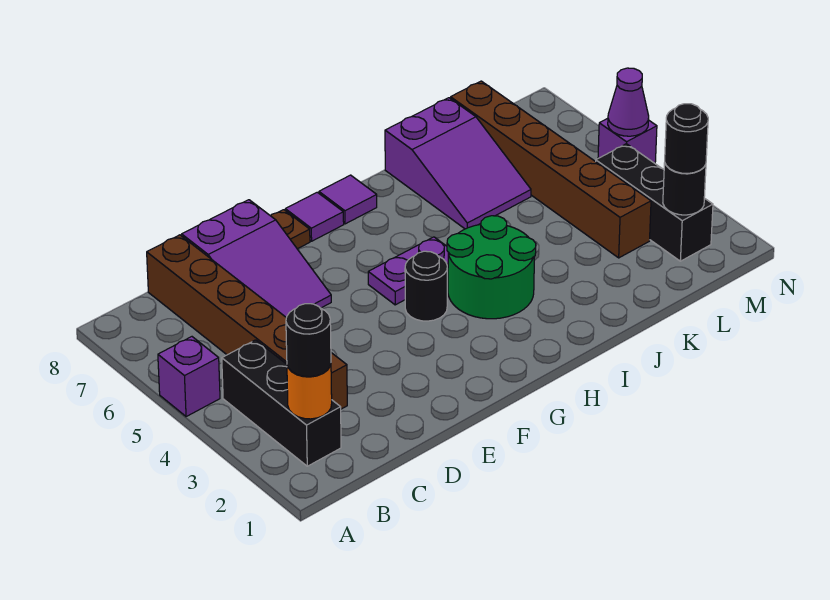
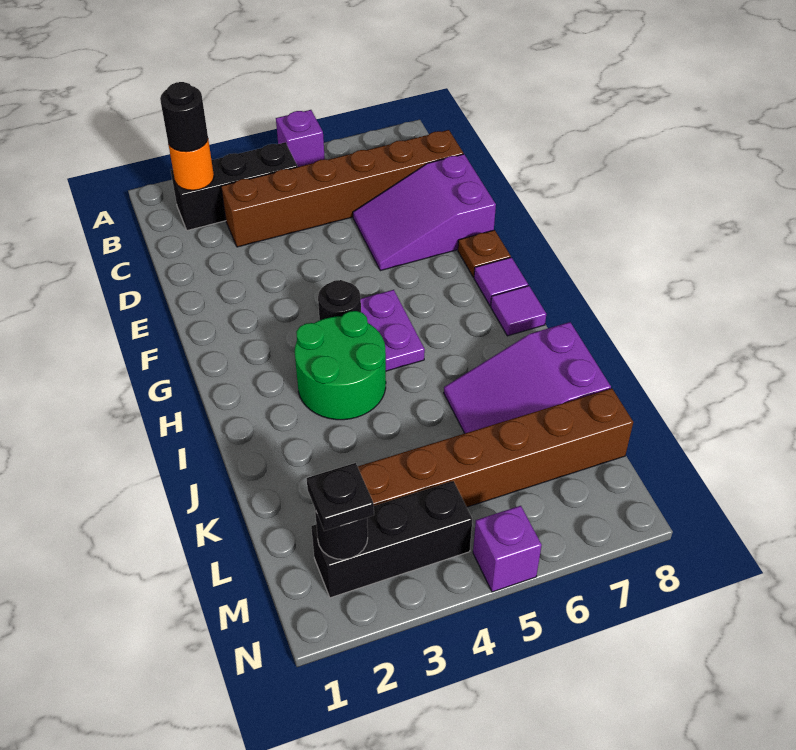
black 1x1 round brick [665,104,708,173] -> black 1x1 plate [307,463,374,531]
purple 1x1 cone [608,68,649,136] -> none

